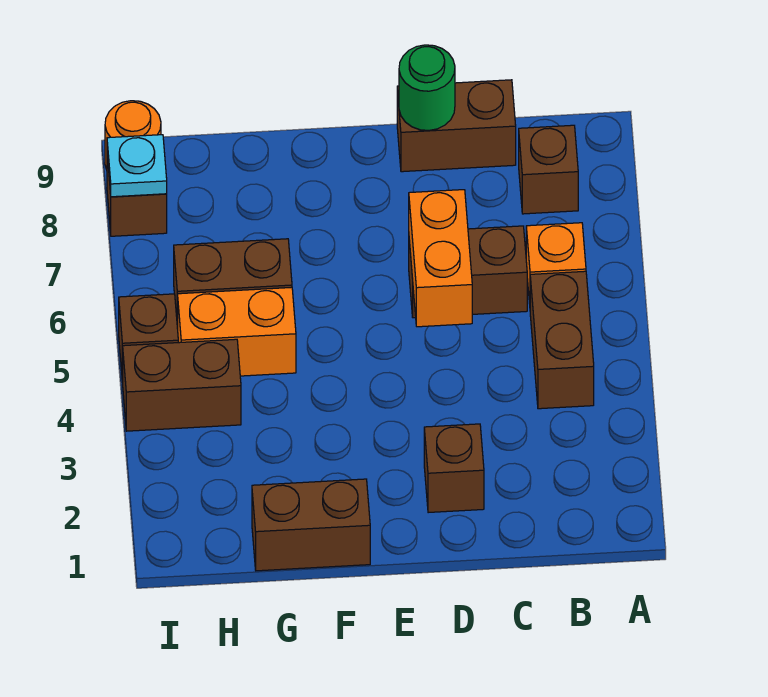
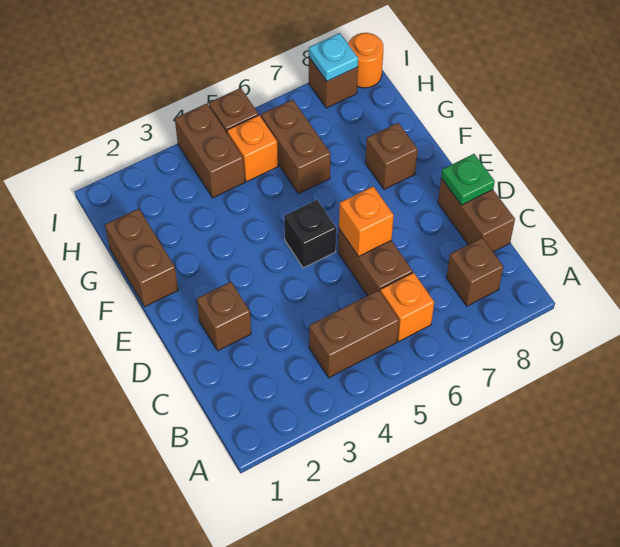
orange 1x2 brick [409,190,472,327] -> orange 1x1 brick [339,186,394,257]
green 1x1 round brick [399,45,455,130] -> green 1x1 plate [441,154,495,205]
none -> black 1x1 brick [284,200,336,268]
none -> brown 1x1 brick [365,123,418,190]
orange 1x2 brick [178,287,296,376] -> orange 1x1 brick [227,115,278,182]

